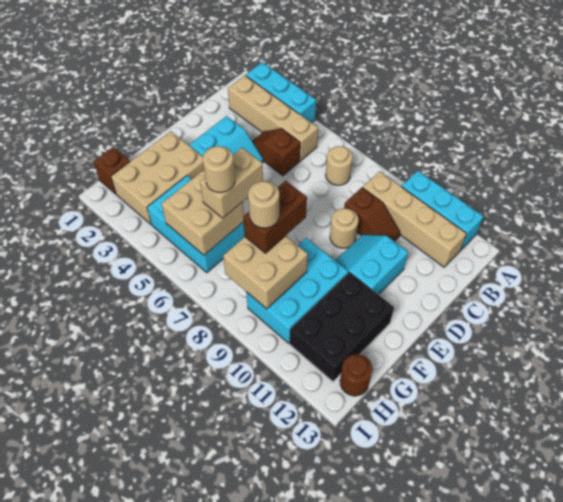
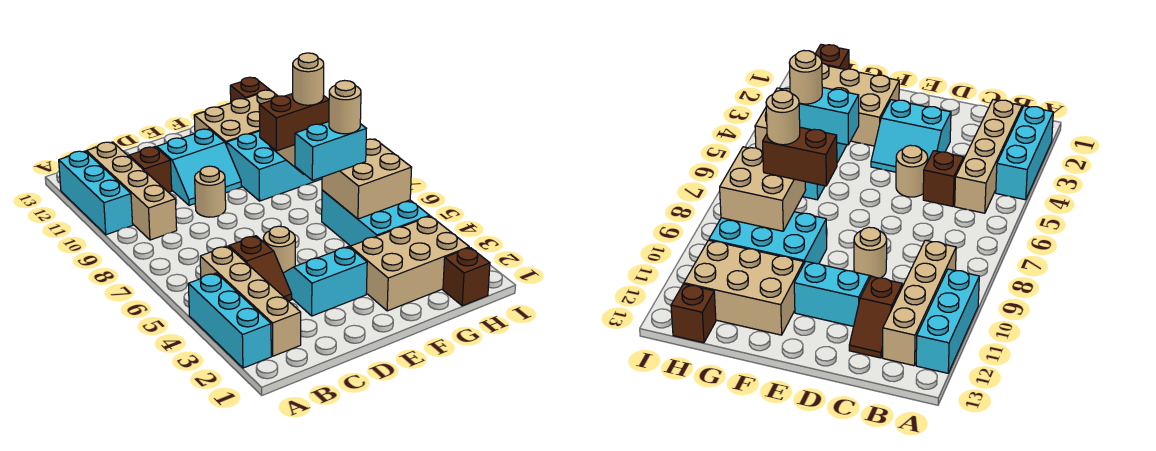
tan 1x1 round brick [326,146,353,185] -> tan 1x1 round brick moved to [263,226,295,273]
brown 1x2 slope [344,187,400,241] -> brown 1x2 slope moved to [129,147,172,192]
tan 1x2 brick [200,148,263,218] -> cyan 1x2 brick [295,122,367,180]
black 2x3 brick [290,272,394,381] -> tan 2x3 brick [194,90,277,146]
brown 1x1 round brick [340,354,373,396] -> brown 1x1 brick [230,77,269,103]

